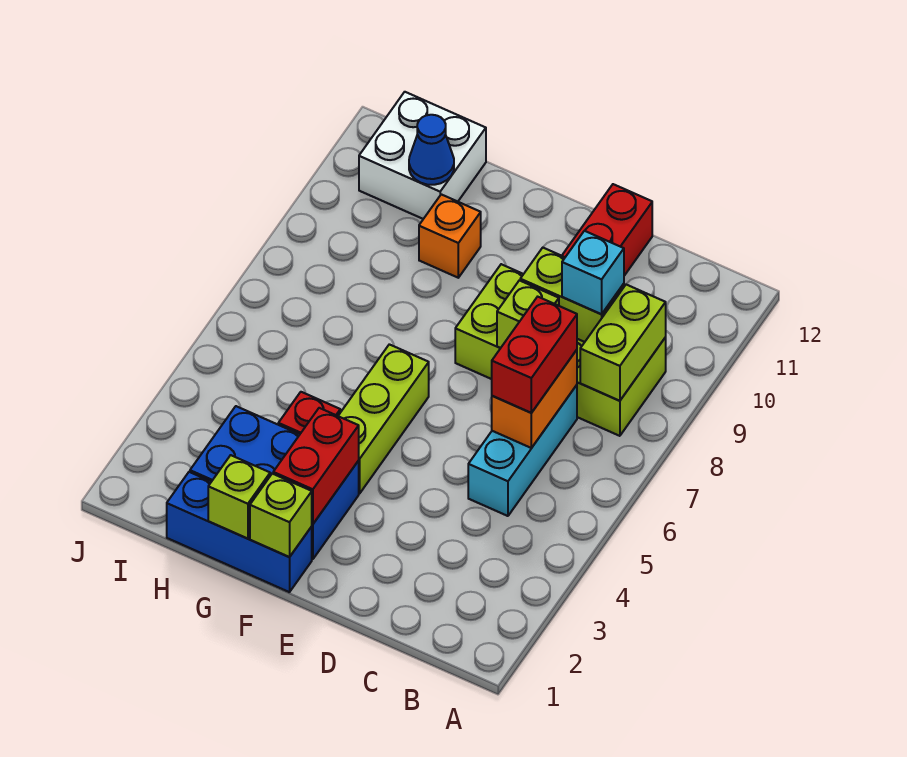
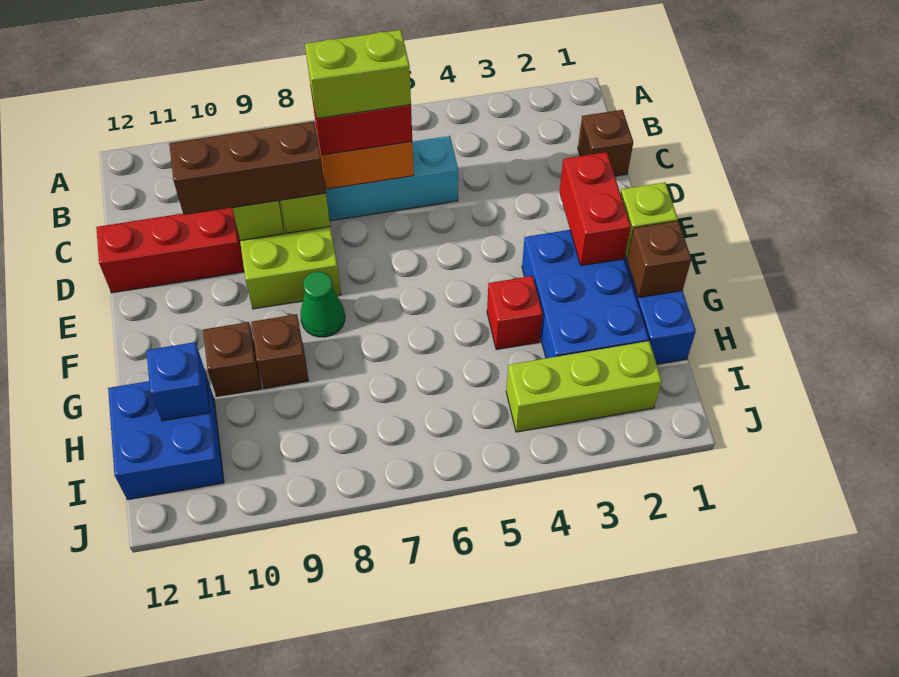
lime 1x2 brick [580,284,666,401] -> lime 1x2 brick moved to [305,30,411,119]
none -> brown 1x1 brick [578,110,633,176]
cyan 1x1 brick [562,231,624,314] -> none
none -> brown 1x3 brick [169,121,326,215]
red 1x2 brick [273,408,359,524] -> red 1x2 brick turned to [559,152,631,266]
lime 1x3 brick [338,344,429,493] -> lime 1x3 brick moved to [506,341,662,432]
none -> green 1x1 cone [301,272,345,337]
lime 1x1 brick [208,455,270,539] -> brown 1x1 brick [627,221,691,297]
none -> brown 1x1 brick [251,314,308,389]
orange 1x1 brick [419,194,481,278] -> brown 1x1 brick [203,322,261,397]
white 2x2 brick [359,92,486,219] -> blue 2x2 brick [108,373,224,500]
blue 1x1 cone [409,115,454,185] -> blue 1x1 brick [146,342,210,421]

